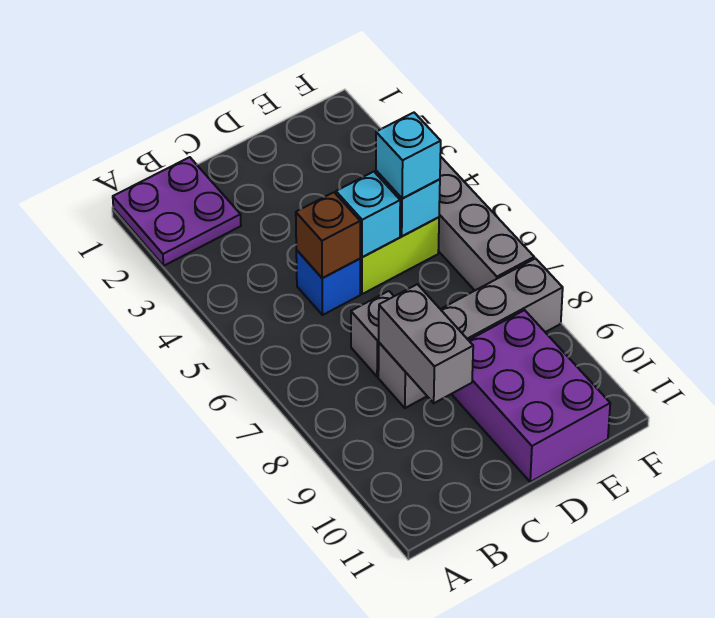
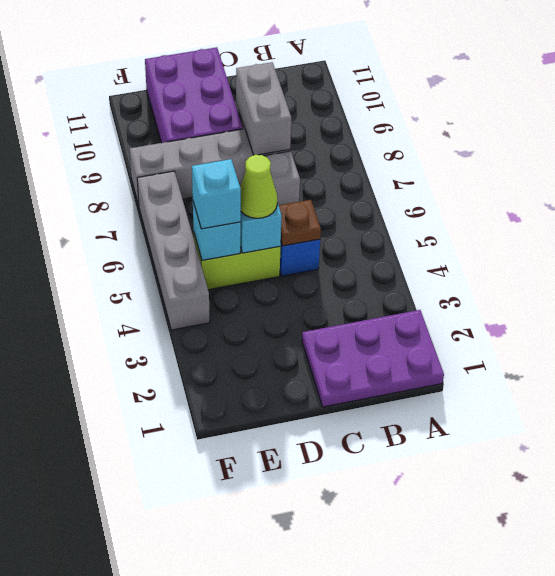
purple 2x2 plate [113,157,241,266] -> purple 2x3 plate [302,310,444,407]
brown 1x1 brick [296,192,360,278] -> brown 1x1 plate [279,200,321,246]
none -> lime 1x1 cone [240,155,277,218]

